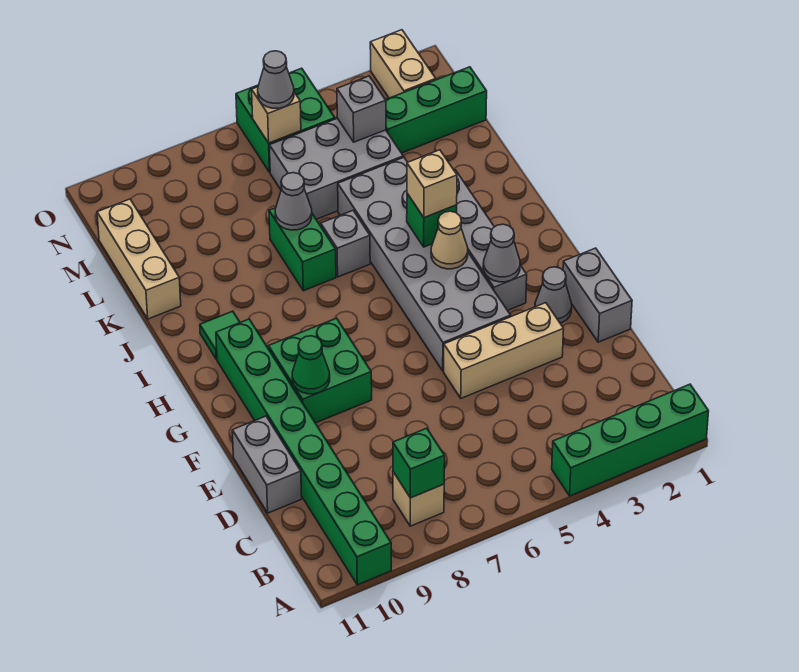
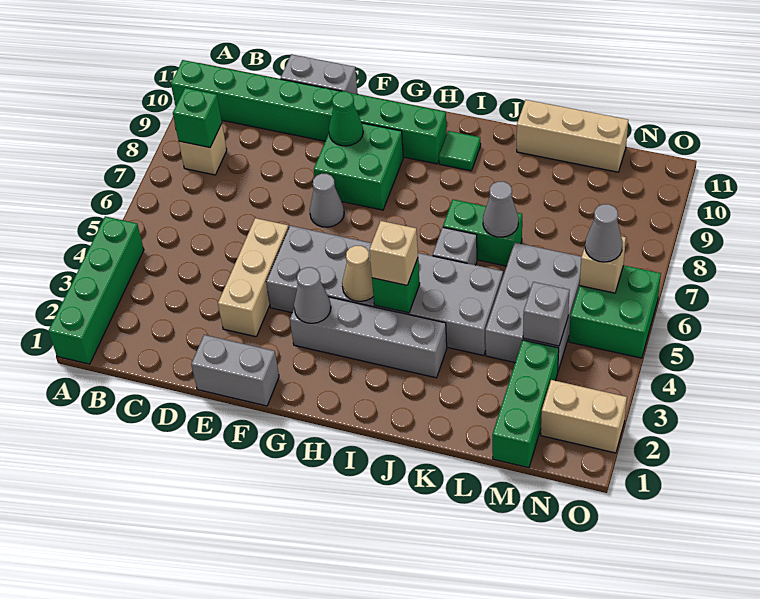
grey 1x1 cone [535,267,572,323] -> grey 1x1 cone moved to [310,174,344,227]

